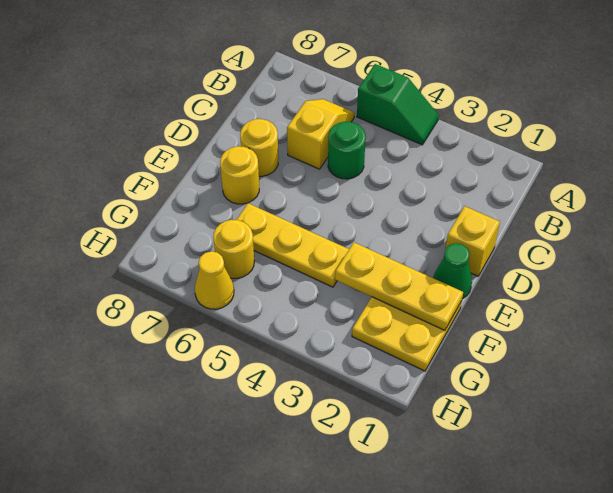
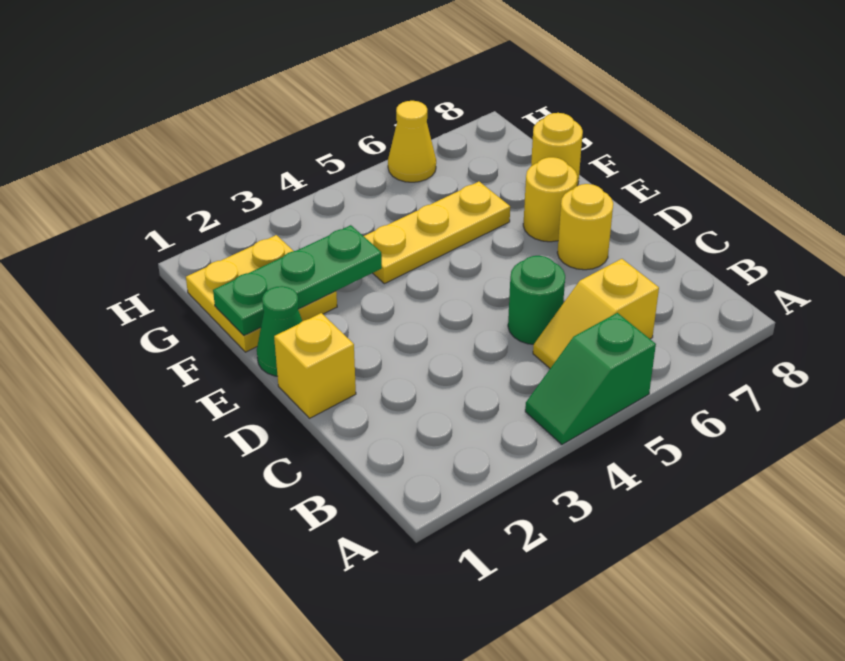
yellow 1x2 slope [287,99,355,169] -> yellow 1x2 slope turned to [533,259,659,368]
yellow 1x3 plate [335,243,463,330] -> green 1x3 plate [213,225,382,335]
yellow 1x1 round brick [213,220,254,278] -> yellow 1x1 round brick moved to [531,113,583,185]

